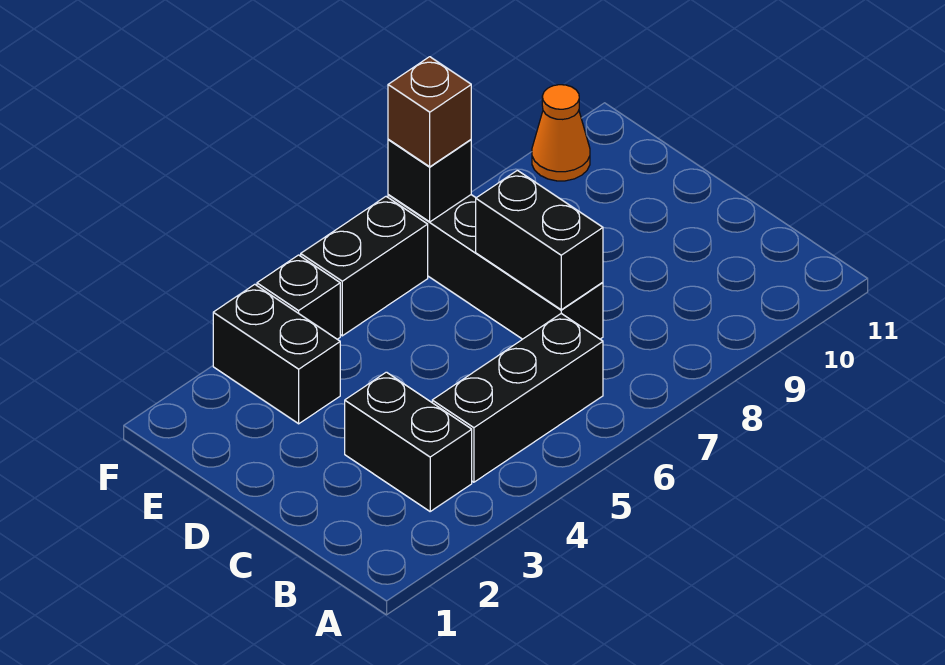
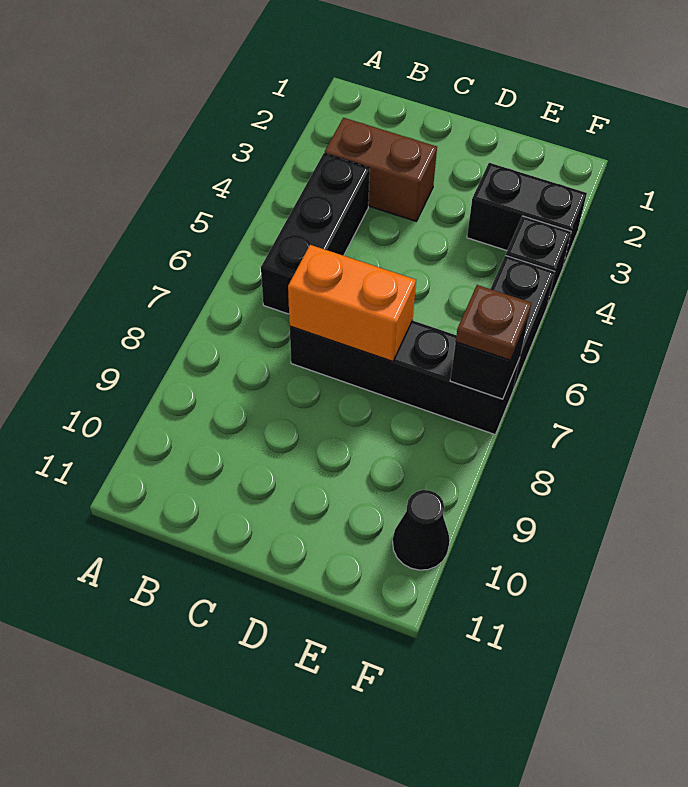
black 1x2 brick [345,372,472,511] -> brown 1x2 brick [325,118,437,221]
black 1x2 brick [476,170,603,310] -> orange 1x2 brick [288,245,416,362]
brown 1x1 brick [388,57,471,167] -> brown 1x1 plate [456,285,531,360]
orange 1x1 cone [532,85,590,181] -> black 1x1 cone [393,490,450,570]

